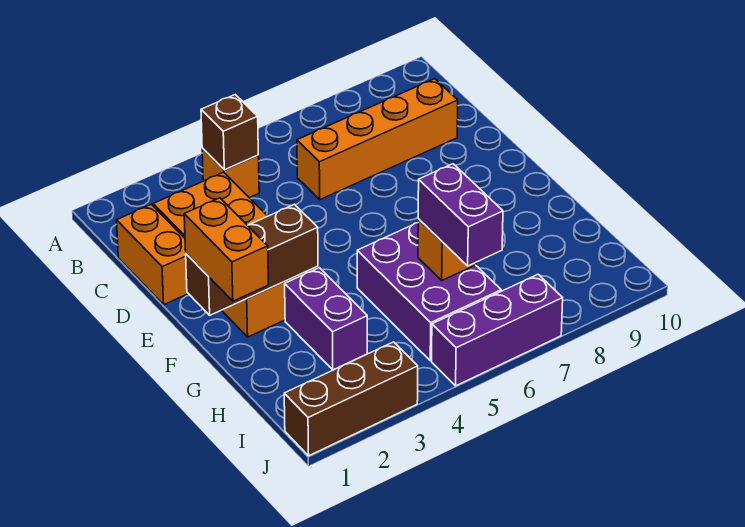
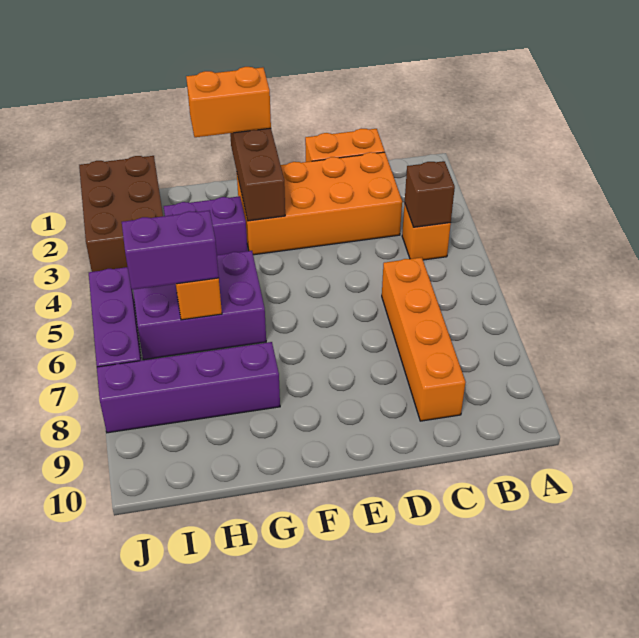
none -> purple 1x4 brick [97,342,280,433]
brown 1x3 brick [284,342,418,456] -> brown 2x3 brick [79,156,163,272]

